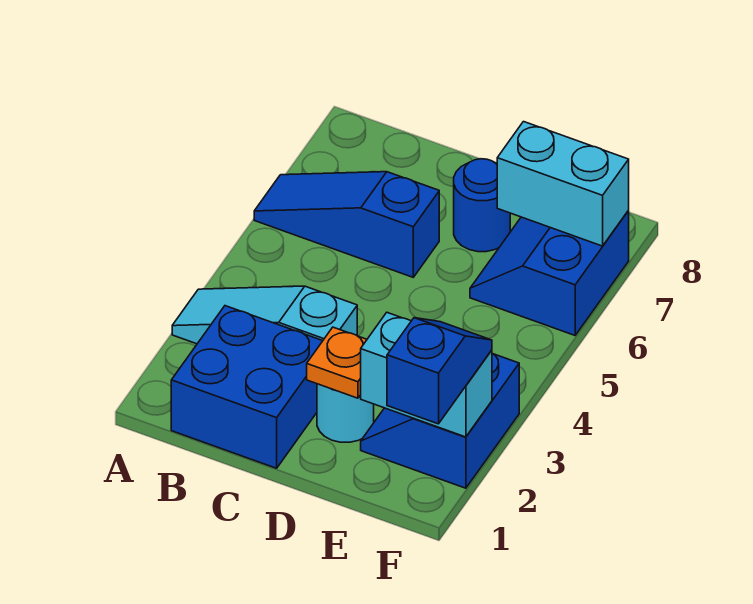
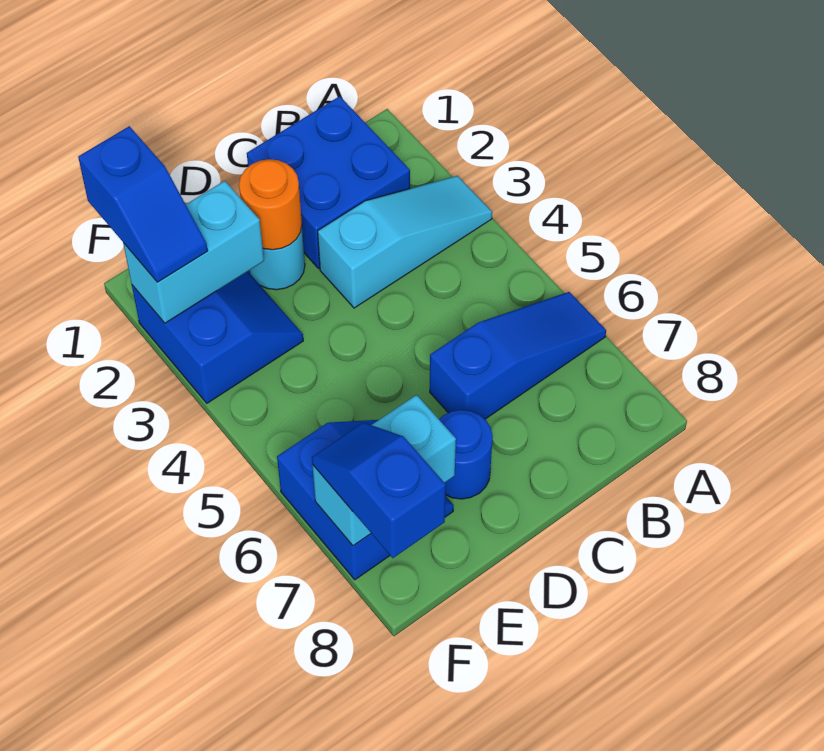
orange 1x1 plate [307,327,367,398] -> orange 1x1 round brick [239,159,302,250]
none -> blue 1x2 slope [312,423,446,558]

